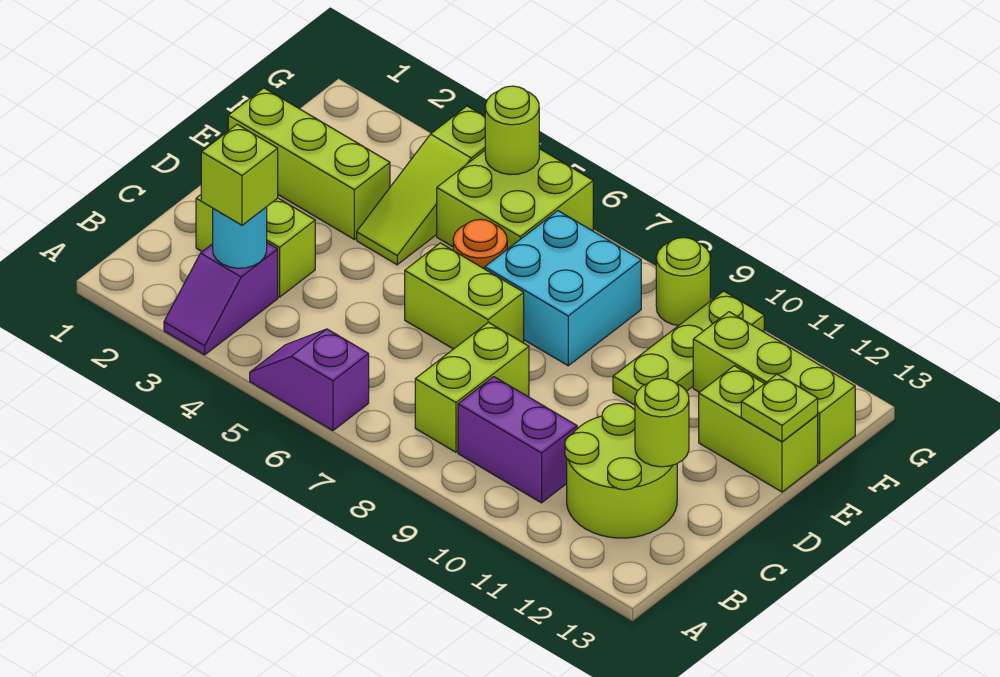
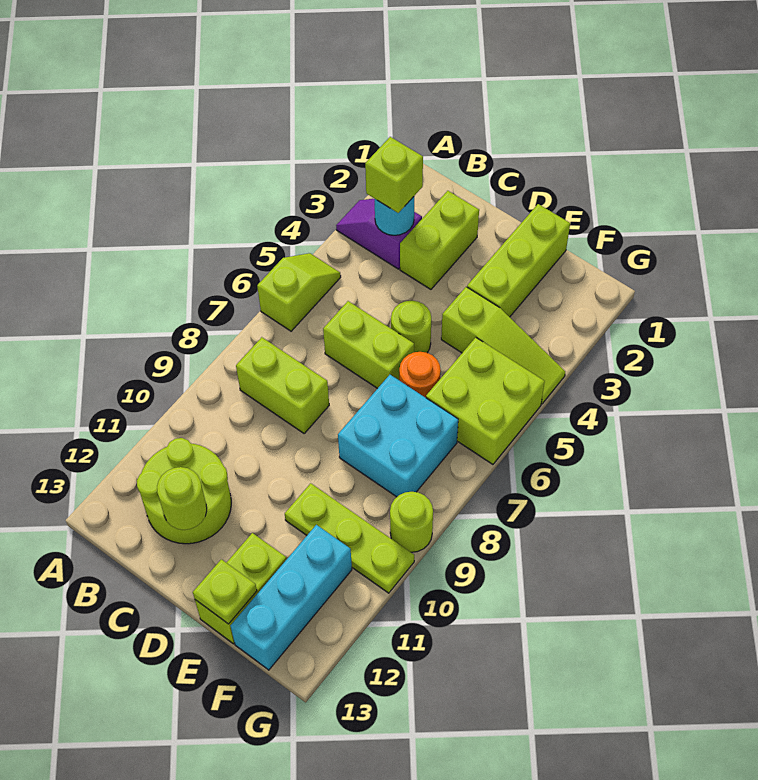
purple 1x2 slope [250,329,369,431] -> lime 1x2 slope [257,253,341,331]
purple 1x2 brick [458,377,577,503] -> none
lime 1x2 brick [405,243,524,349] -> lime 1x2 brick turned to [323,301,414,389]
lime 1x3 slope [357,106,485,265] -> lime 1x3 slope turned to [441,287,565,404]
lime 1x3 brick [693,312,855,463] -> cyan 1x3 brick [230,525,352,670]
lime 1x1 round brick [485,86,539,175] -> lime 1x1 round brick moved to [391,301,431,353]

